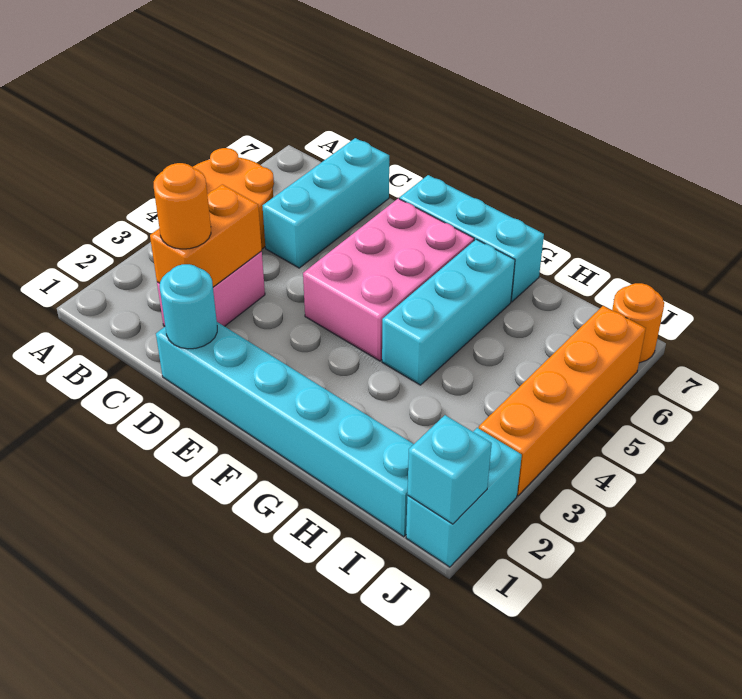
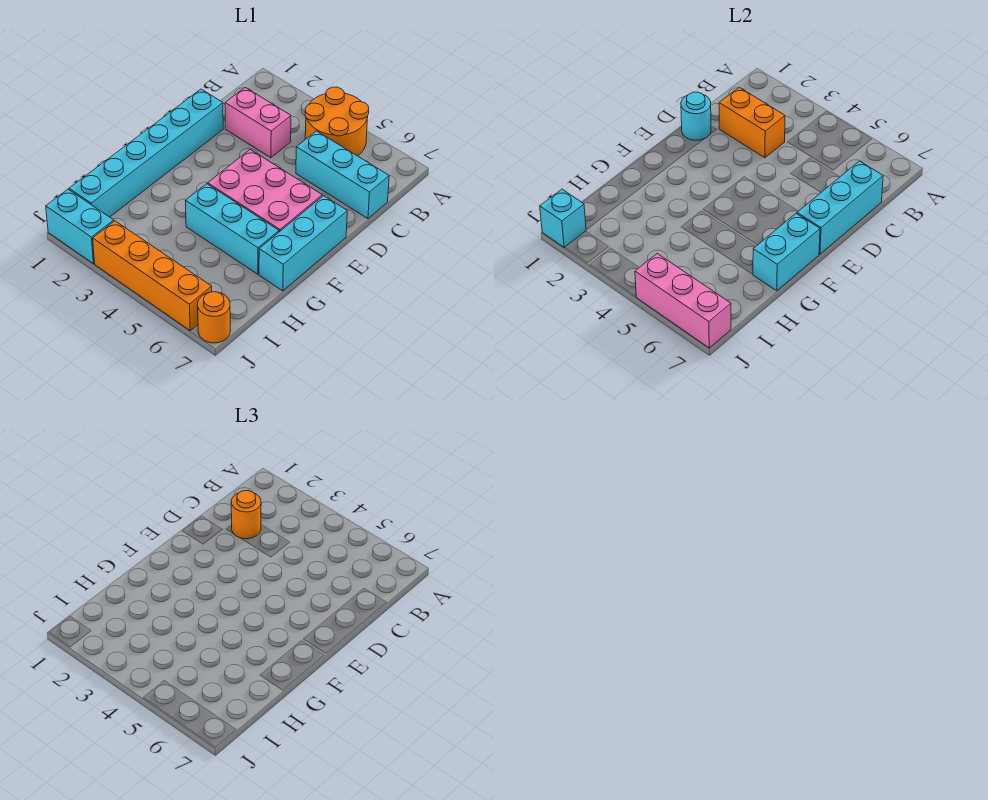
none -> cyan 1x3 brick [797,161,883,254]
none -> cyan 1x2 brick [753,214,820,291]
none -> pink 1x3 brick [635,254,731,348]

